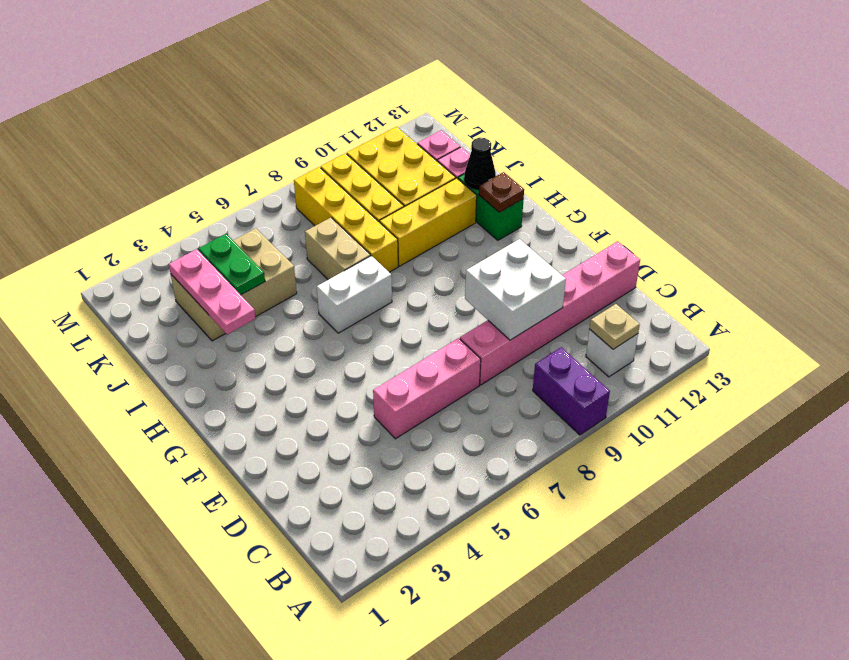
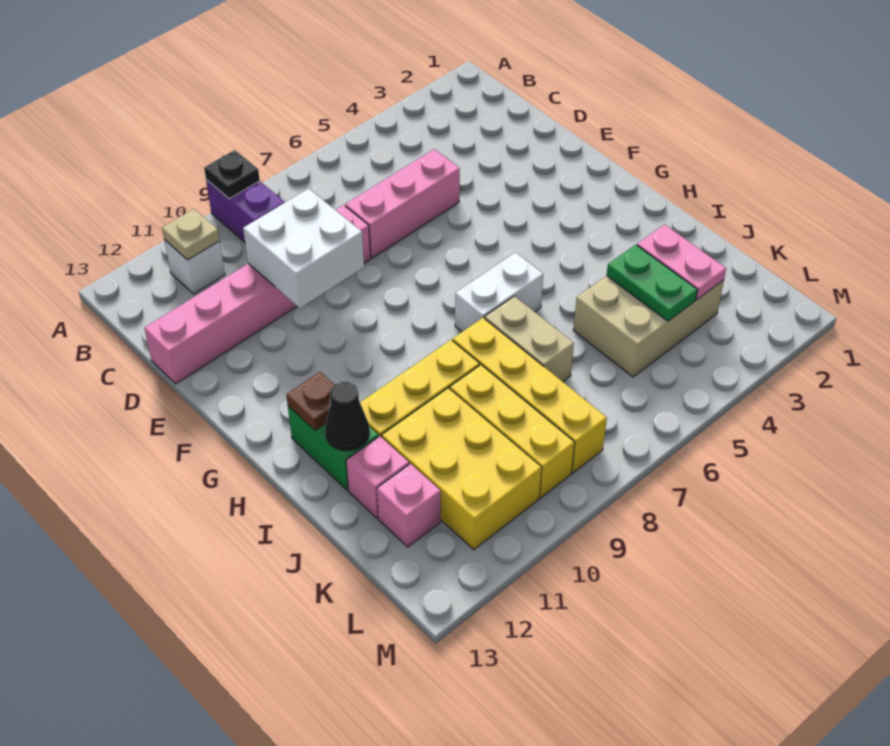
none -> black 1x1 plate [204,150,260,199]
pink 1x3 plate [169,249,256,334] -> pink 1x2 plate [637,224,726,299]

